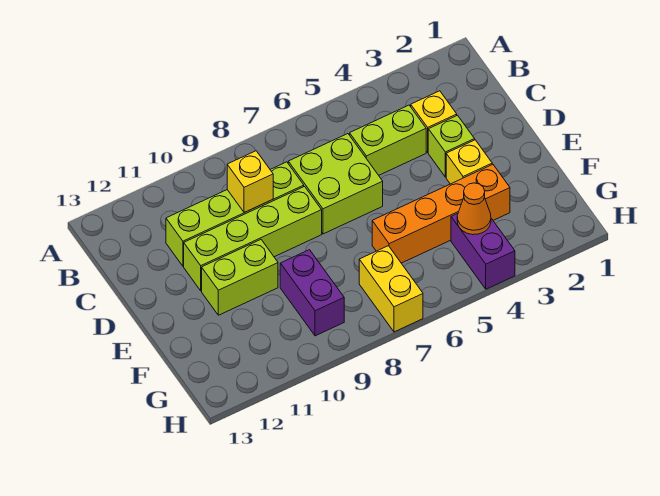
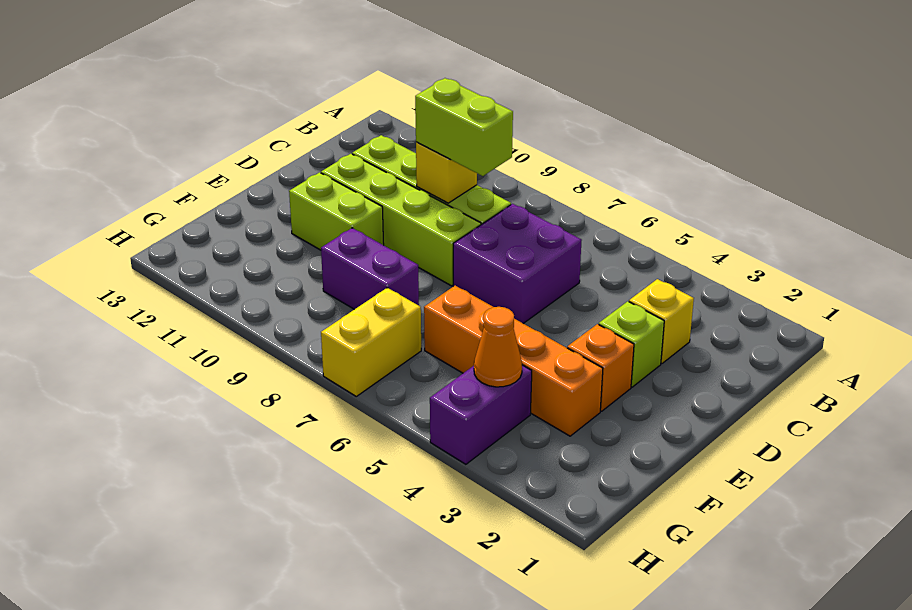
lime 1x2 brick [350,105,426,175] -> lime 1x2 brick moved to [415,78,513,176]
lime 2x2 brick [288,134,383,234] -> purple 2x2 brick [453,204,582,324]
yellow 1x1 brick [446,140,492,184] -> orange 1x1 brick [567,324,634,411]
purple 1x2 brick [280,250,344,336] -> purple 1x2 brick turned to [321,228,419,309]

